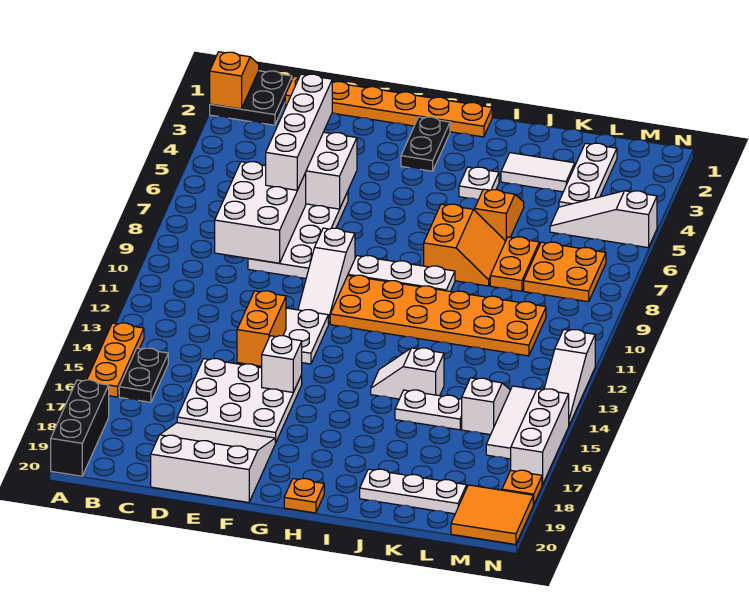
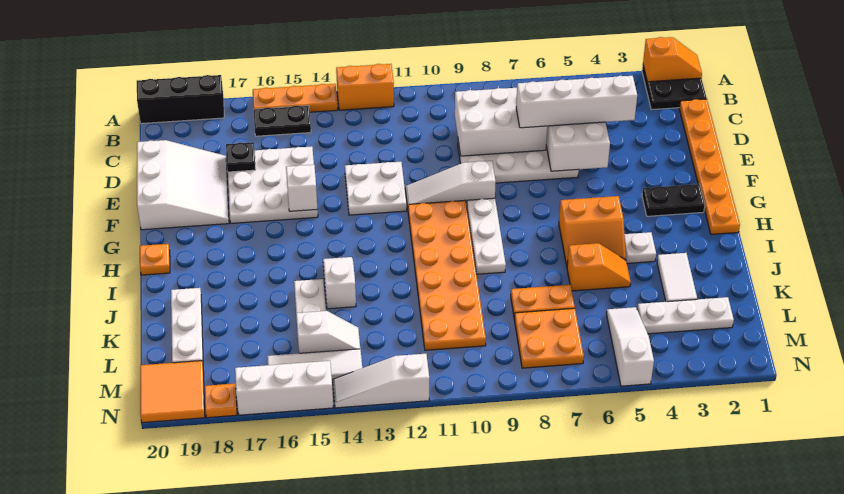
none -> black 1x1 plate [226,142,256,172]
orange 1x2 brick [237,291,286,366] -> orange 1x2 brick moved to [336,64,394,110]
orange 2x2 slope [424,204,506,286] -> orange 2x2 slope moved to [559,196,626,266]

